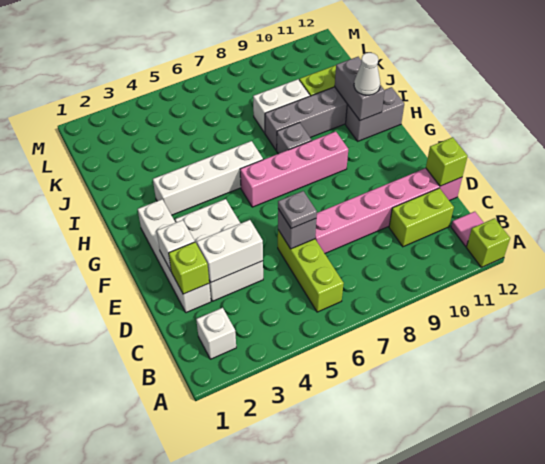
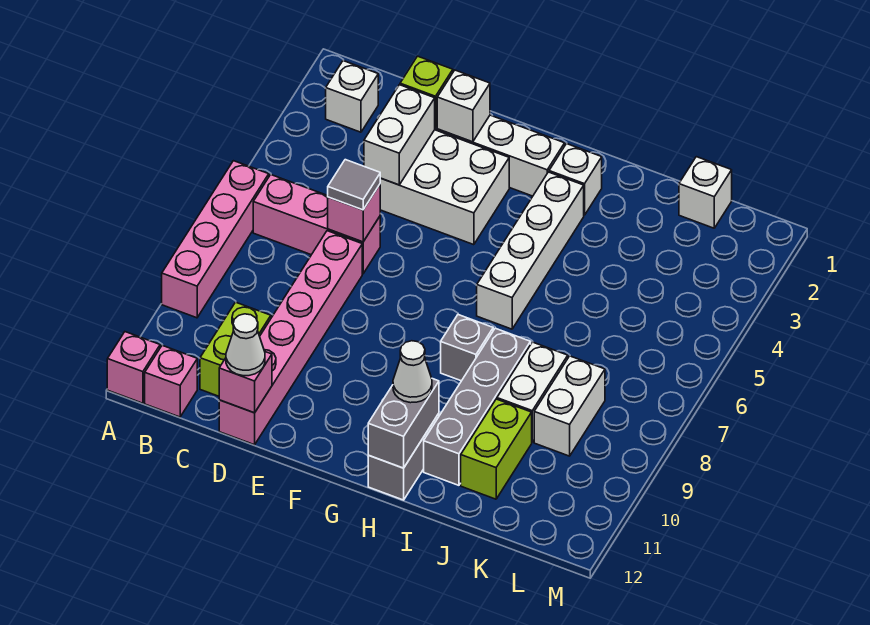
lime 1x1 brick [466,218,510,267] -> pink 1x1 brick [107,332,160,403]
lime 1x3 brick [278,230,344,312] -> pink 1x3 brick [253,175,380,274]
pink 1x1 tile [451,212,484,246] -> pink 1x1 brick [145,345,197,417]
grey 1x1 brick [278,209,316,249] -> pink 1x1 brick [328,185,380,242]
grey 1x1 plate [278,191,317,229] -> grey 1x1 tile [328,160,380,210]
lime 1x1 brick [426,137,468,186] -> pink 1x1 brick [219,352,272,413]
none -> white 1x1 cone [226,314,265,376]
pink 1x4 brick [240,132,348,207] -> pink 1x4 brick moved to [162,161,269,318]
none -> white 1x1 brick [549,144,602,215]
grey 1x2 brick [335,57,385,121] -> grey 1x2 brick turned to [368,379,439,468]
none -> white 1x1 brick [679,157,732,228]
none -> white 1x2 brick [534,356,605,456]

